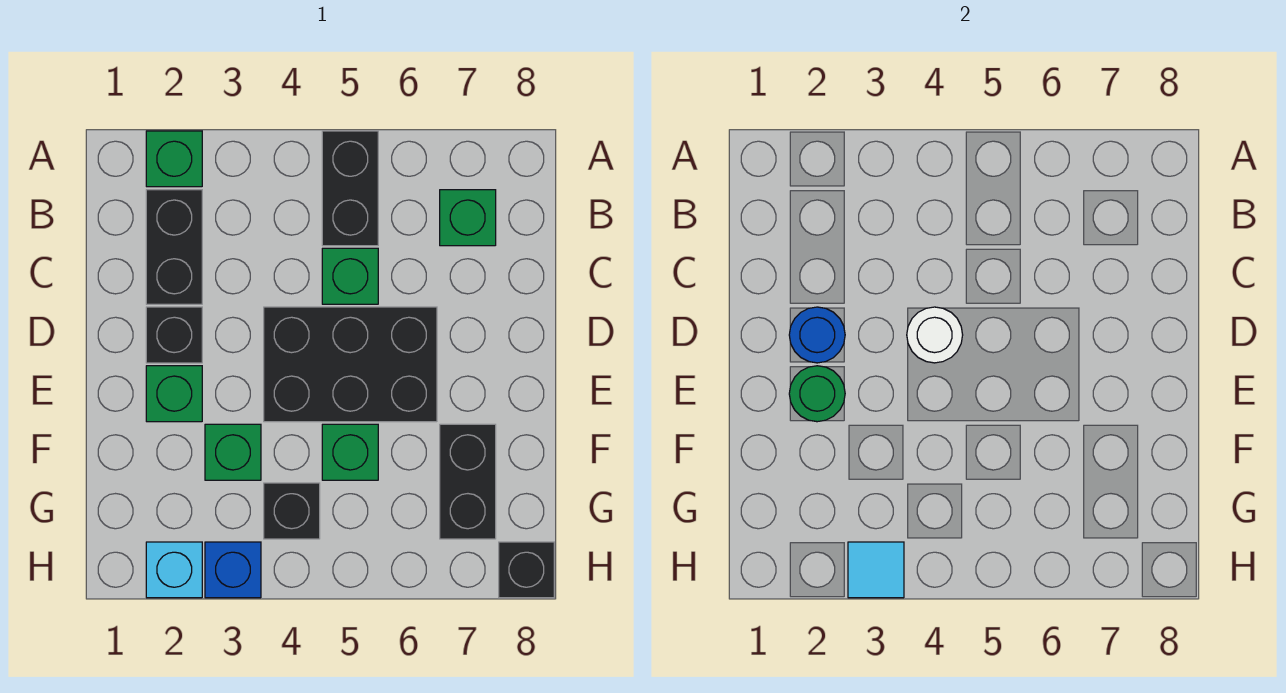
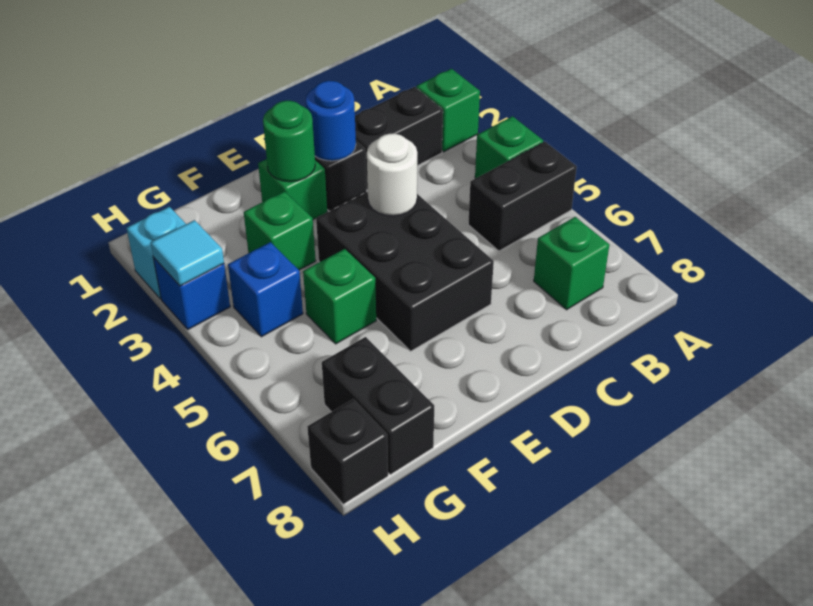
green 1x1 brick [322,248,378,304] -> green 1x1 brick moved to [475,116,543,179]
black 1x2 brick [440,424,496,539] -> black 1x2 brick turned to [322,337,434,475]
black 1x1 brick [264,483,320,539] -> blue 1x1 brick [228,242,303,337]

